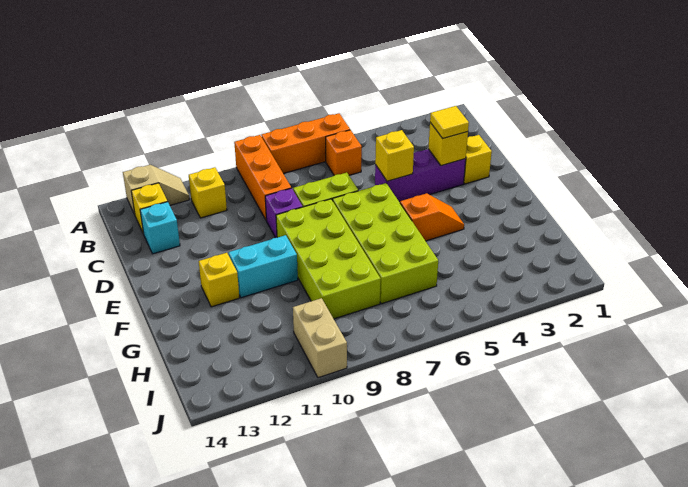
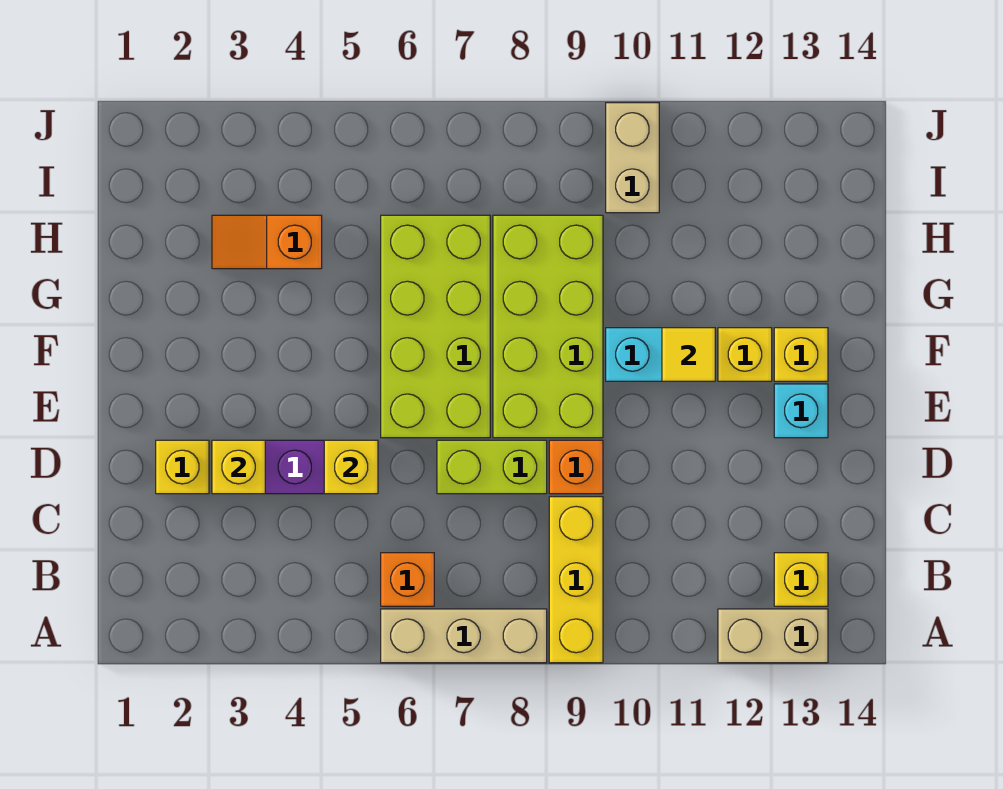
orange 1x3 brick [261,113,350,174] -> tan 1x3 brick [381,609,547,663]
orange 1x3 brick [234,135,291,221] -> yellow 1x3 brick [549,497,603,663]
tan 1x2 slope [123,165,190,214] -> tan 1x2 brick [718,609,828,663]
yellow 1x1 brick [189,167,227,218] -> yellow 1x1 brick moved to [774,328,828,381]
cyan 1x1 brick [140,202,180,254] -> cyan 1x1 brick moved to [774,384,828,438]
yellow 1x1 tile [430,106,469,138] -> yellow 1x1 tile moved to [662,328,715,381]
purple 1x1 brick [265,188,303,238] -> orange 1x1 brick [549,440,603,494]
orange 1x2 slope [400,193,464,241] -> orange 1x2 slope moved to [212,215,322,269]

